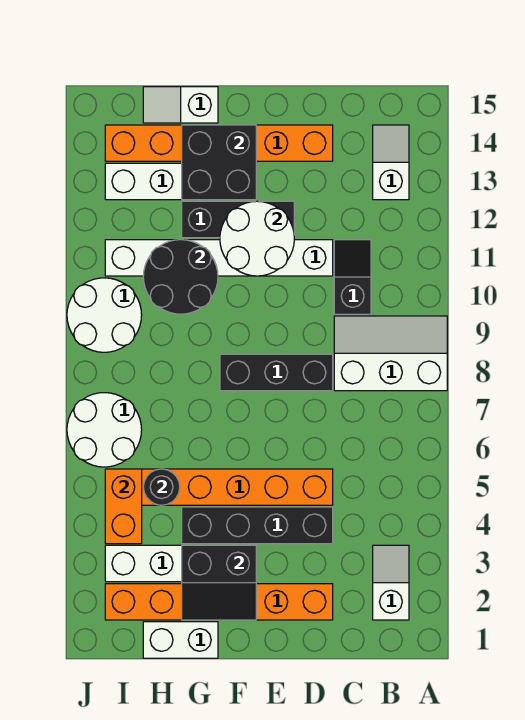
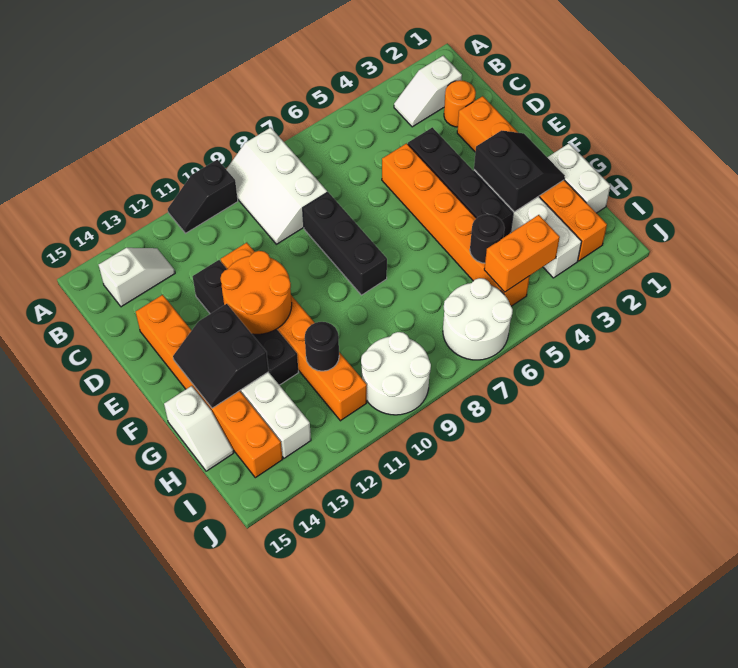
white 1x2 slope [373,125,409,200] -> white 1x2 slope turned to [99,248,175,307]
none -> orange 1x1 round brick [444,80,476,127]
black 1x2 slope [334,240,371,314] -> black 1x2 slope moved to [168,160,238,233]
white 1x6 brick [105,240,333,276] -> orange 1x6 brick [221,243,367,421]
white 2x2 round brick [220,201,294,276] -> orange 2x2 round brick [220,251,292,334]
black 1x3 brick [182,201,294,238] -> black 1x4 brick [193,260,299,385]
black 2x2 brick [182,125,256,200] -> black 2x2 slope [173,304,269,408]
black 2x2 round brick [143,240,218,314] -> black 1x1 round brick [305,322,339,371]

